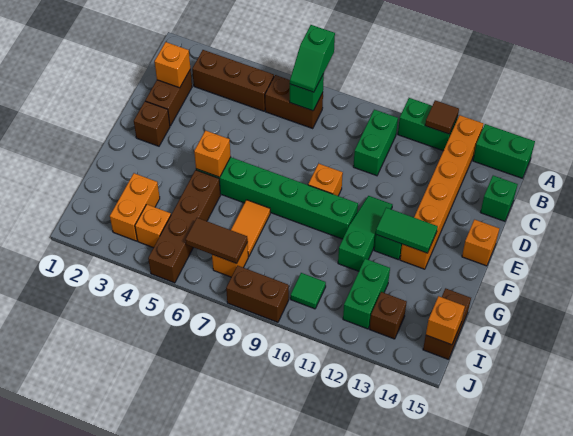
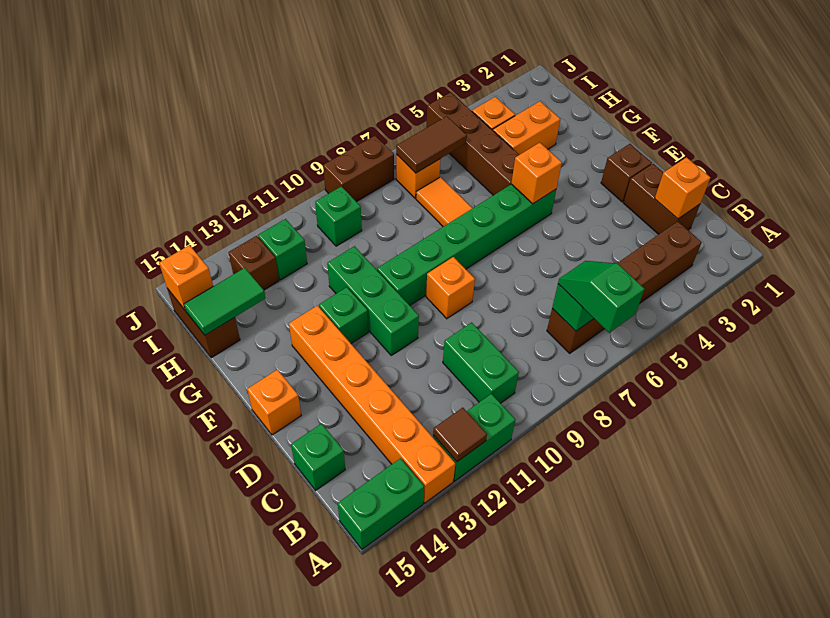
green 1x3 slope [338,196,392,271] -> green 1x3 brick [327,246,419,355]
green 1x2 tile [376,208,438,253] -> green 1x2 tile moved to [184,268,265,335]
orange 1x2 brick [110,173,160,241] -> orange 1x2 brick turned to [493,101,560,155]
green 1x2 brick [343,259,390,329] -> green 1x1 brick [258,219,307,280]
green 1x1 tile [290,273,326,309] -> green 1x1 brick [315,186,362,246]

